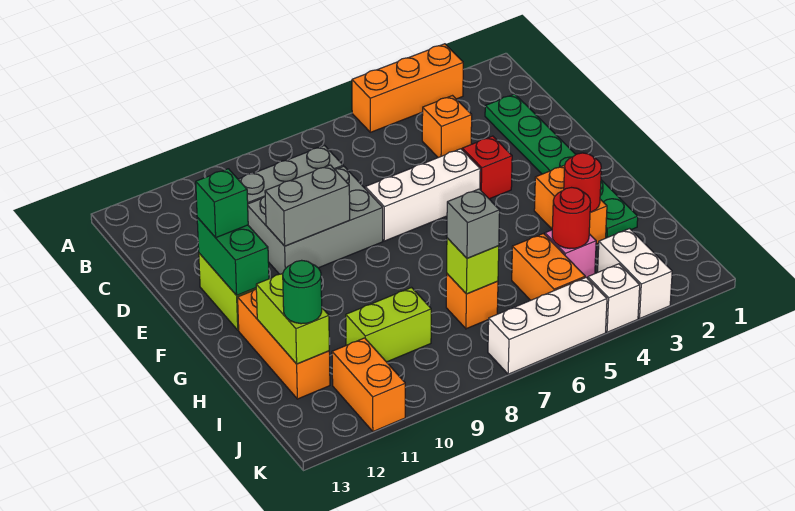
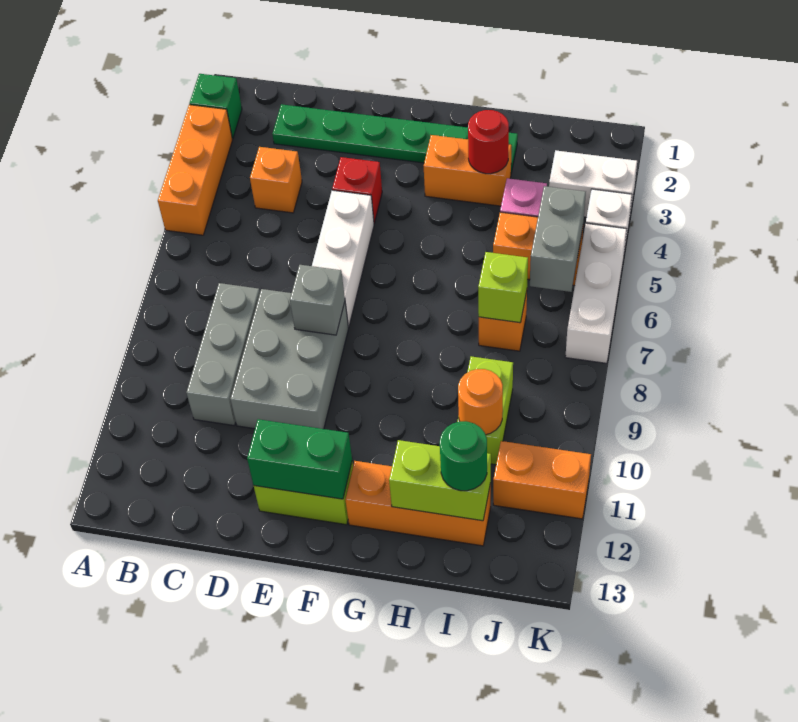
grey 1x2 brick [265,165,350,246] -> grey 1x2 brick moved to [530,186,586,292]
green 1x1 brick [196,169,248,238] -> green 1x1 brick moved to [189,74,242,139]
red 1x1 round brick [552,188,590,248] -> none
grey 1x1 brick [447,189,500,258] -> grey 1x1 brick moved to [290,265,345,335]
none -> orange 1x1 round brick [458,369,503,435]

